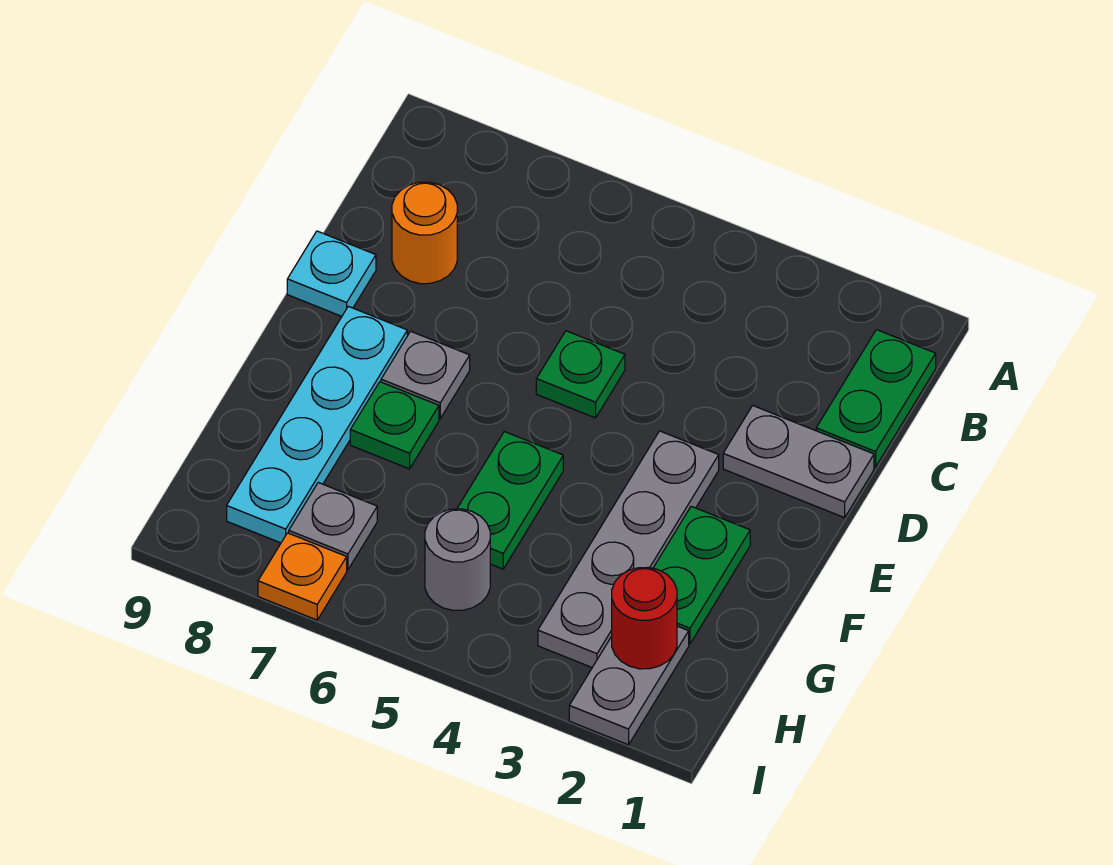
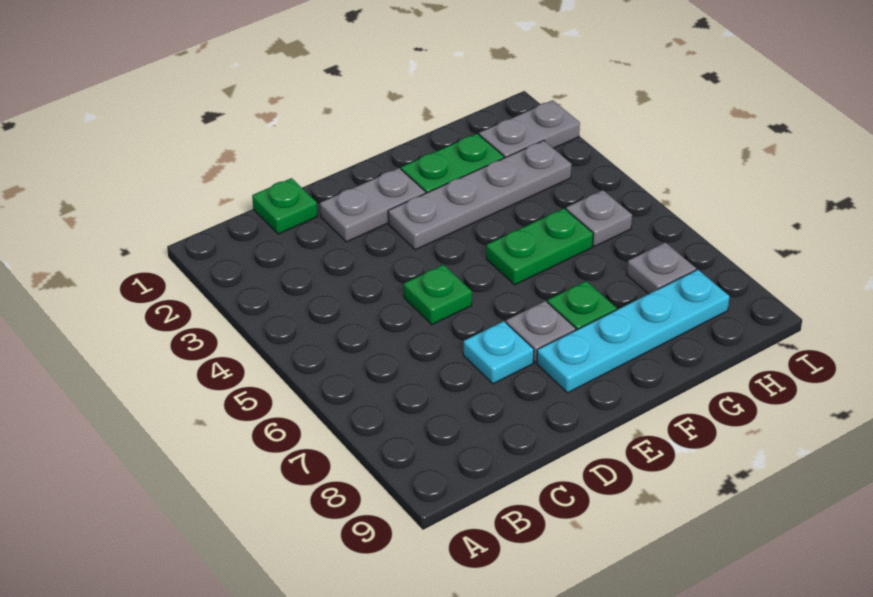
green 1x2 plate [816,330,936,467] -> green 1x1 plate [252,178,317,234]
orange 1x1 round brick [392,182,457,284] -> none
grey 1x2 plate [723,406,874,518] -> grey 1x2 plate turned to [320,168,426,242]
cyan 1x1 plate [287,231,376,316] -> cyan 1x1 plate moved to [463,321,534,384]
red 1x1 round brick [612,567,677,669] -> none
grey 1x1 round brick [425,509,490,610] -> grey 1x1 plate [566,190,632,247]
orange 1x1 plate [258,533,347,620] -> none

